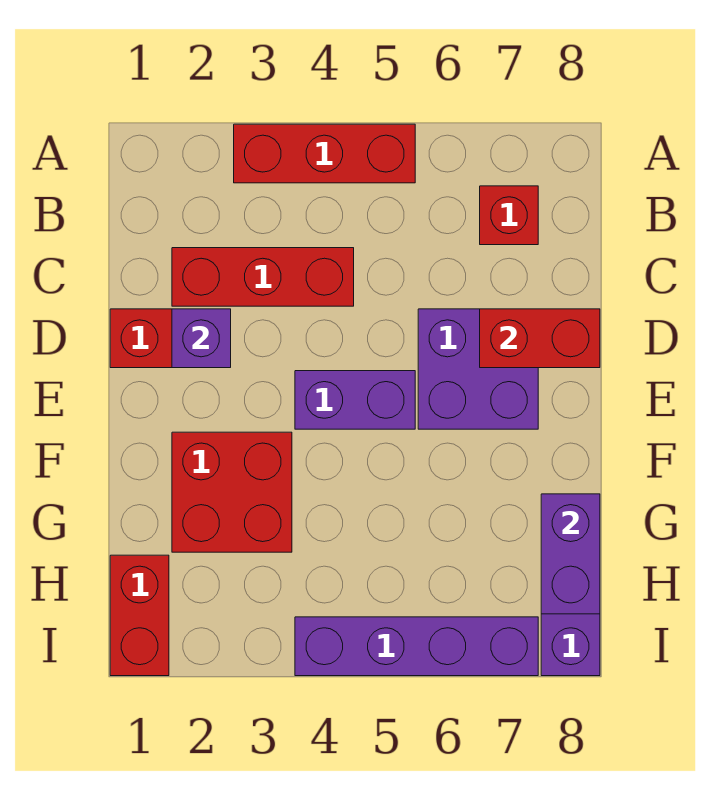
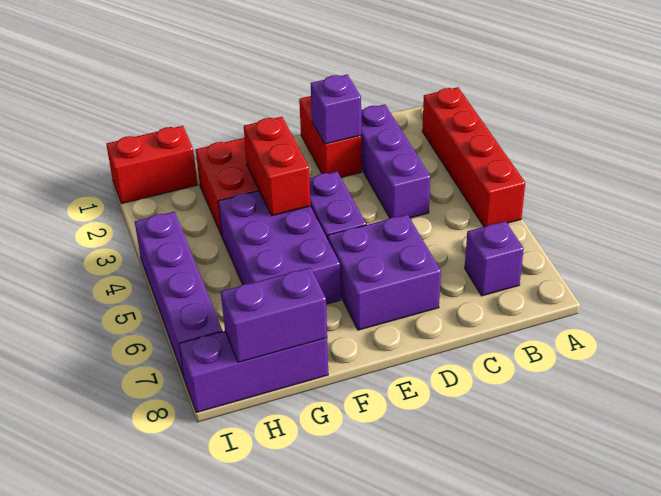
red 1x3 brick [234,124,415,183] -> red 1x4 brick [422,87,525,227]
red 1x1 brick [480,186,538,245] -> purple 1x1 brick [465,221,524,296]
red 1x3 brick [172,248,354,306] -> purple 1x3 brick [361,105,430,218]
red 1x2 brick [480,309,600,368] -> red 1x2 brick moved to [244,117,311,216]
none -> purple 2x3 brick [218,191,341,304]

